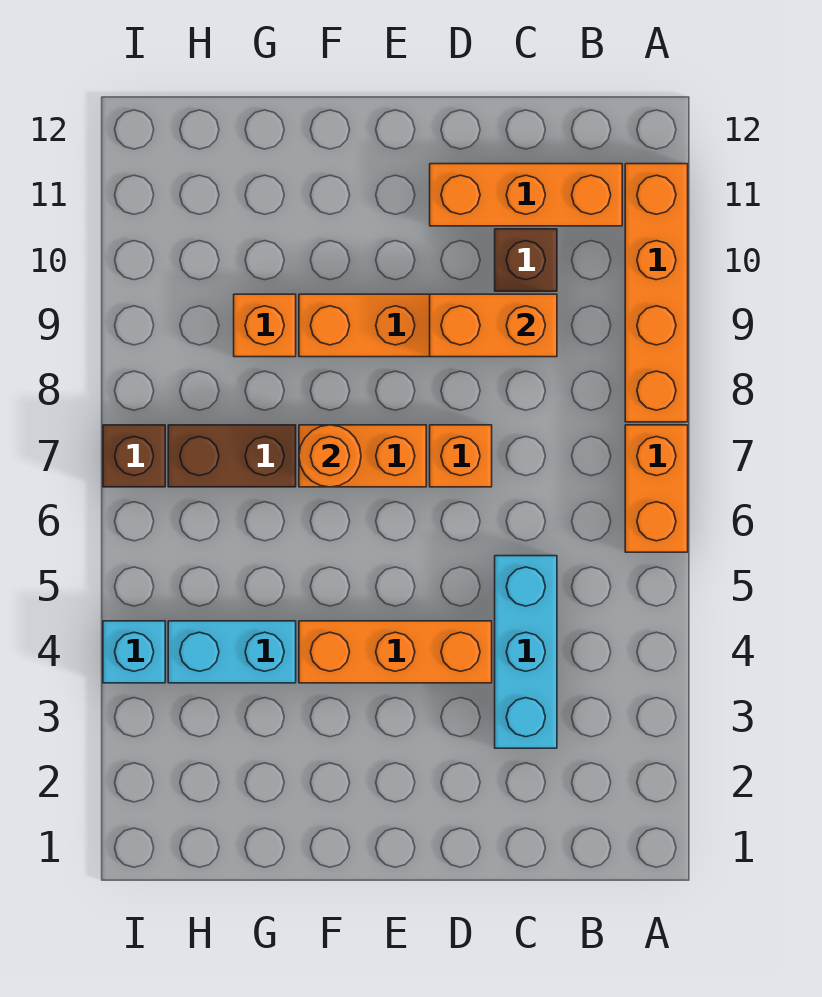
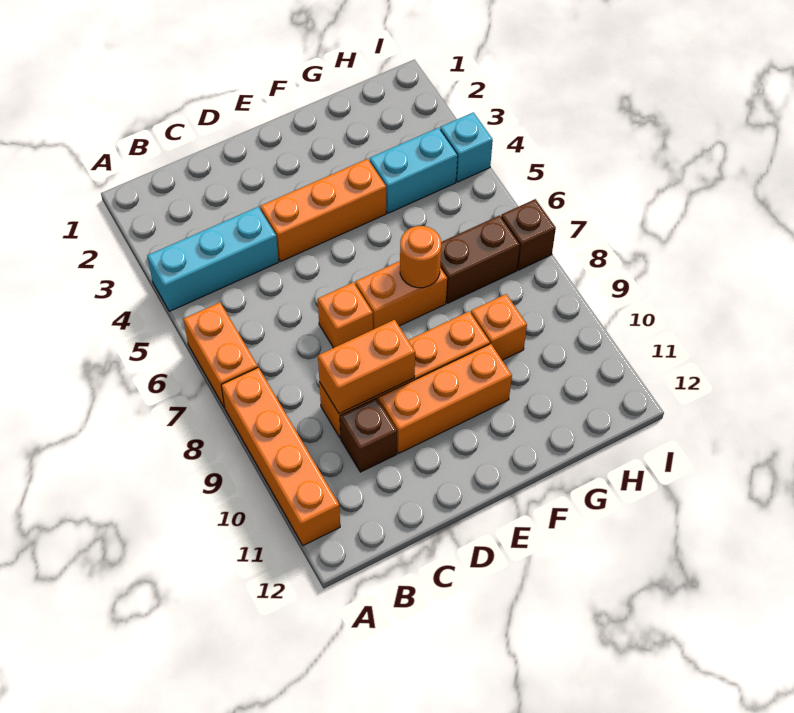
orange 1x3 brick [430,164,622,226] -> orange 1x3 brick moved to [379,344,512,453]
cyan 1x3 brick [495,556,557,748] -> cyan 1x3 brick turned to [147,207,279,311]

